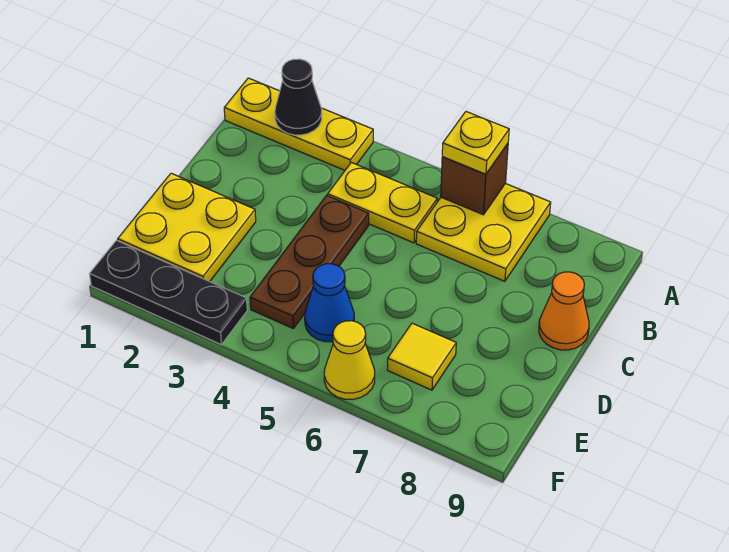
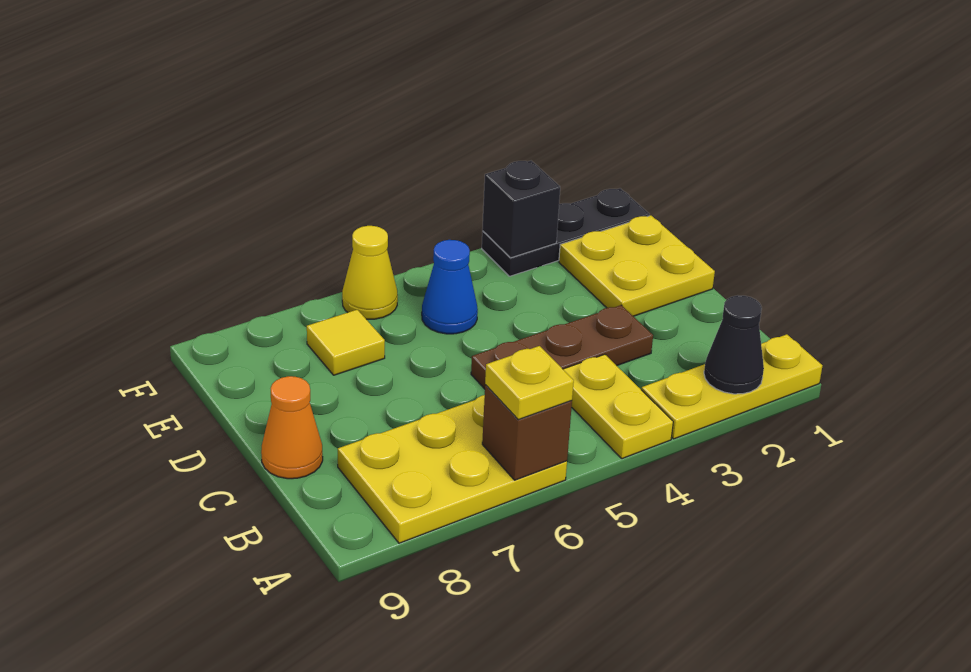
yellow 2x2 plate [416,183,551,281] -> yellow 2x3 plate [338,395,567,543]
yellow 1x2 plate [328,163,437,243] -> yellow 1x2 plate turned to [563,354,673,459]
brown 1x3 plate [250,195,369,328] -> brown 1x3 plate turned to [471,305,653,389]
none -> black 1x1 brick [482,161,560,258]

